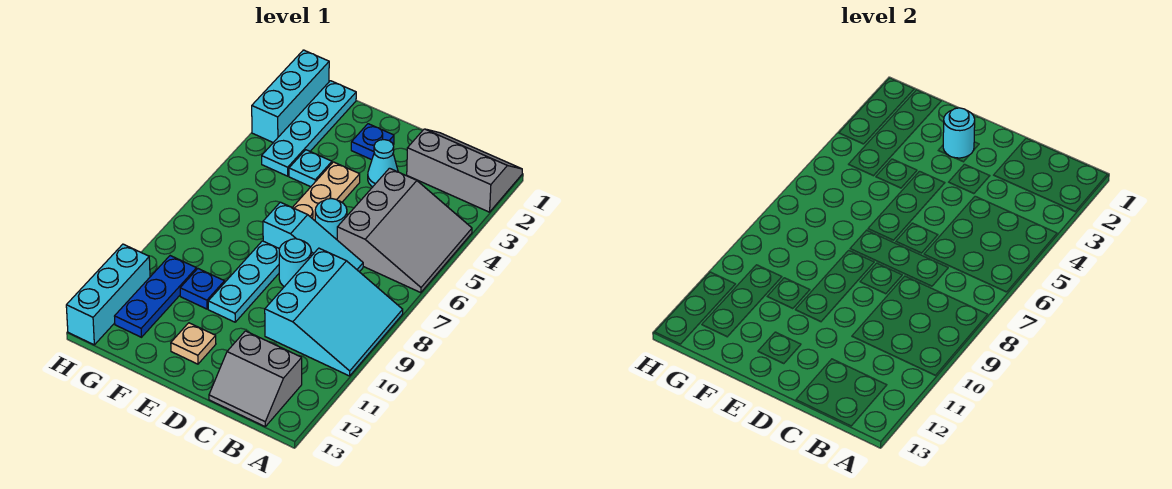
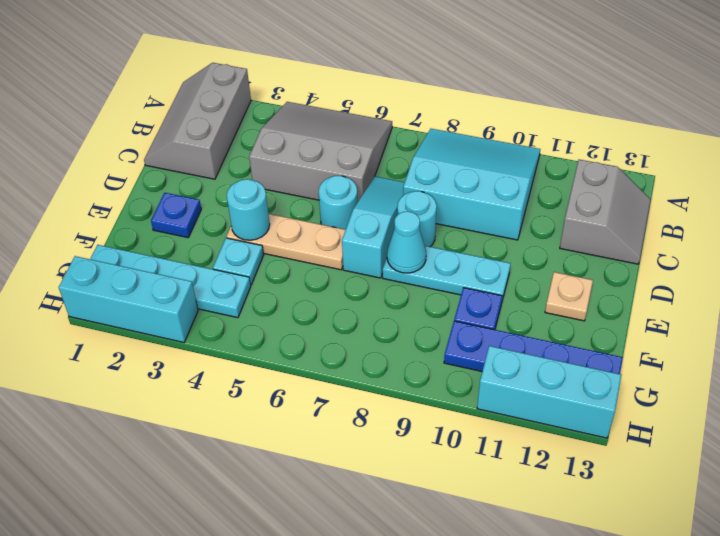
cyan 1x1 cone [368,140,398,187] -> cyan 1x1 cone moved to [387,212,426,273]
cyan 1x1 round brick [943,108,975,158] -> cyan 1x1 round brick moved to [226,179,270,240]
blue 1x3 plate [115,256,197,337] -> blue 1x4 plate [444,321,623,374]

